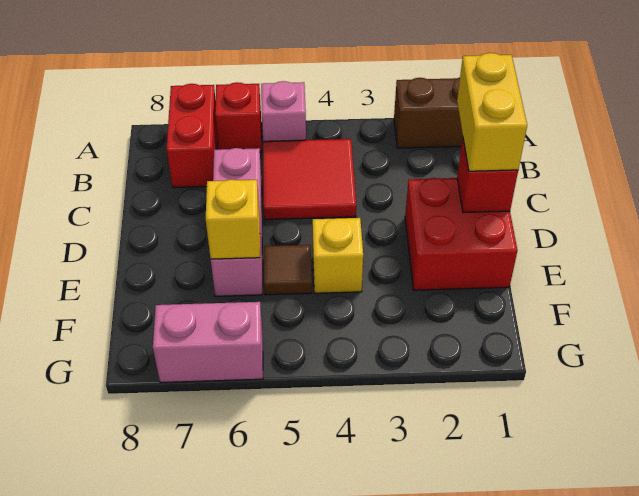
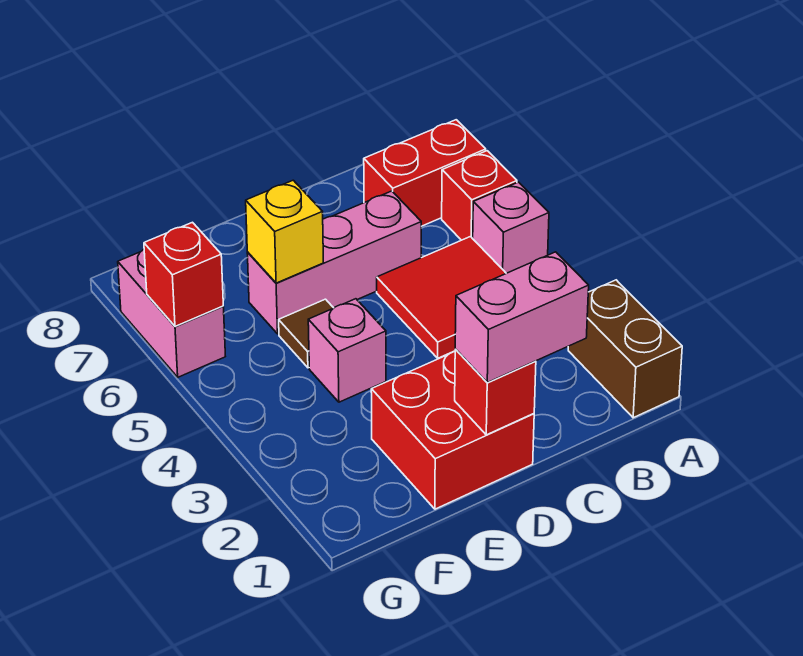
yellow 1x2 brick [457,53,527,171] -> pink 1x2 brick [455,252,589,383]
yellow 1x1 brick [313,218,363,293] -> pink 1x1 brick [308,299,386,402]
none -> red 1x1 brick [144,222,223,326]

